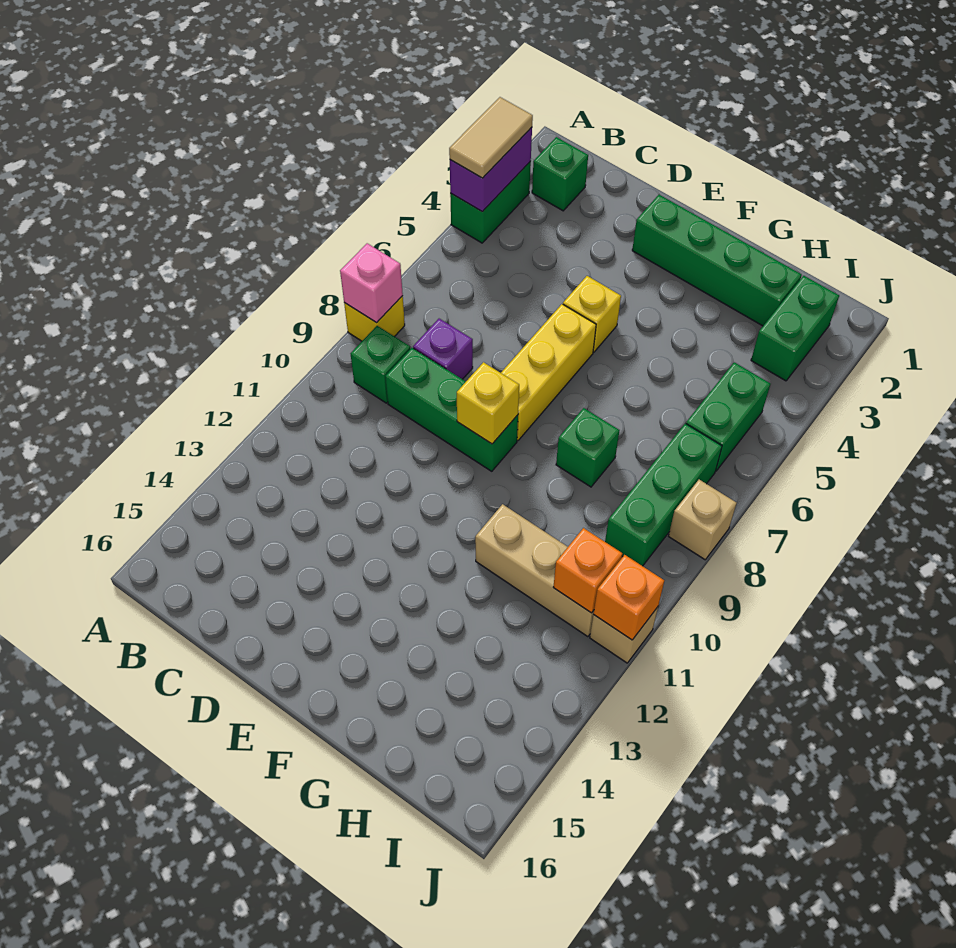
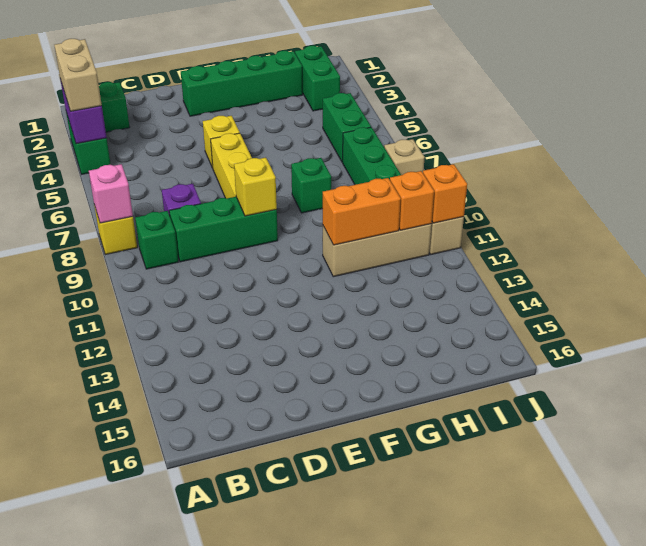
tan 1x2 tile [449,97,533,178] -> tan 1x2 brick [54,39,102,111]
none -> orange 1x2 brick [323,178,401,245]

